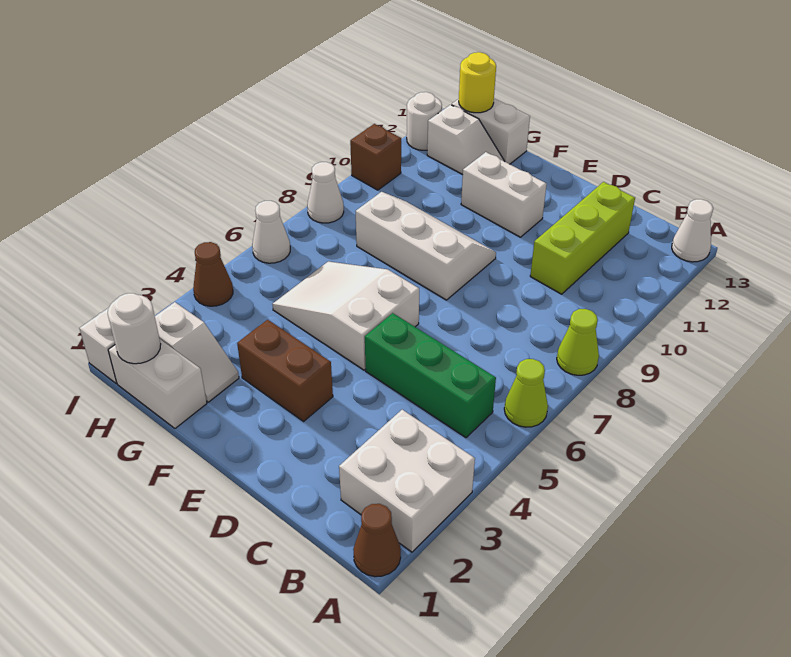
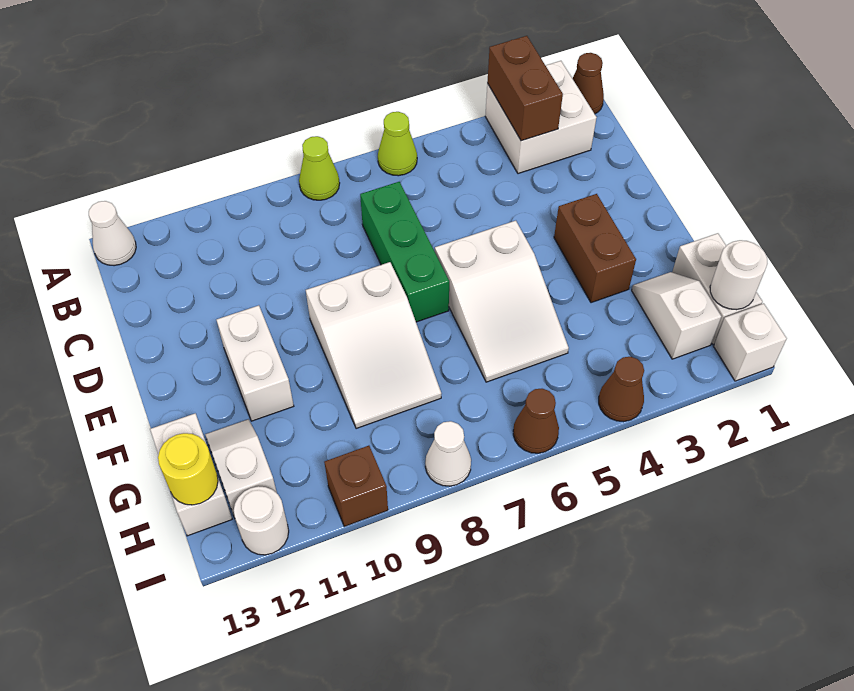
none -> brown 1x2 brick [487,36,563,141]
green 1x3 brick [365,313,496,438] -> green 1x3 brick moved to [360,182,449,322]
lime 1x3 brick [530,182,635,294] -> none
white 2x3 slope [356,192,496,300] -> white 2x3 slope turned to [306,262,442,429]
white 1x1 cone [252,201,290,263] -> brown 1x1 cone [513,389,559,453]

